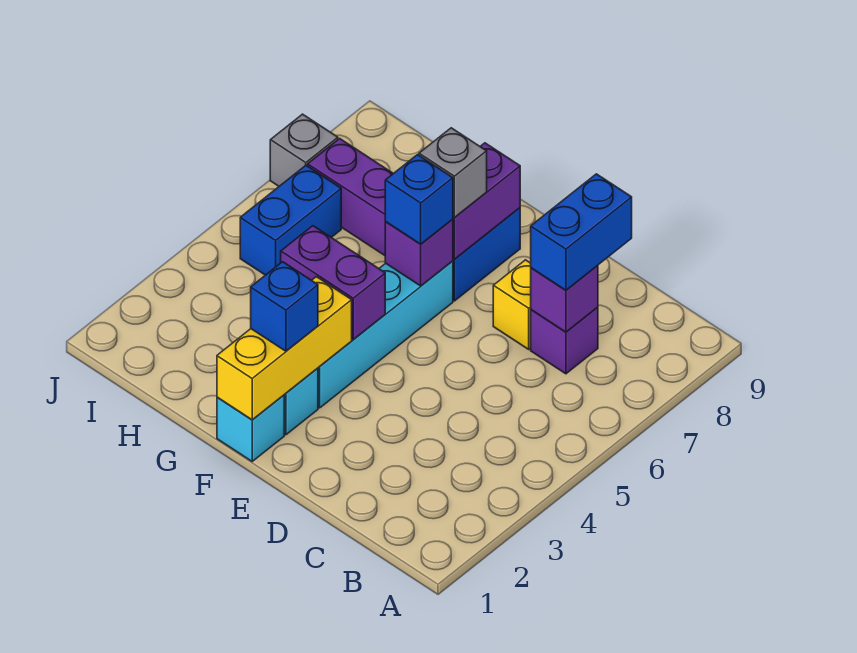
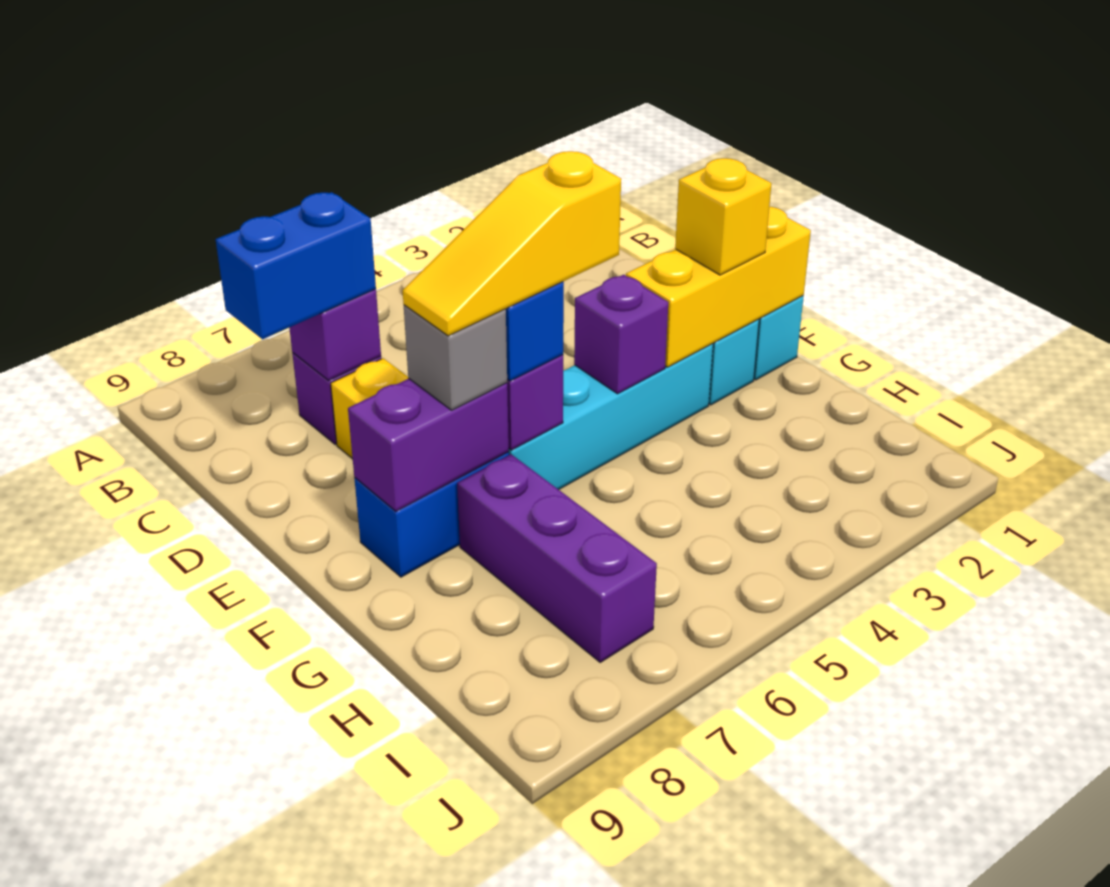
blue 1x1 brick [251,262,318,351] -> yellow 1x1 brick [675,158,772,275]
purple 1x2 brick [281,226,385,340] -> purple 1x1 brick [574,275,668,394]
none -> yellow 1x3 slope [403,151,621,336]
blue 1x2 brick [240,165,341,275] -> none
grey 1x1 brick [270,114,338,186] -> none

